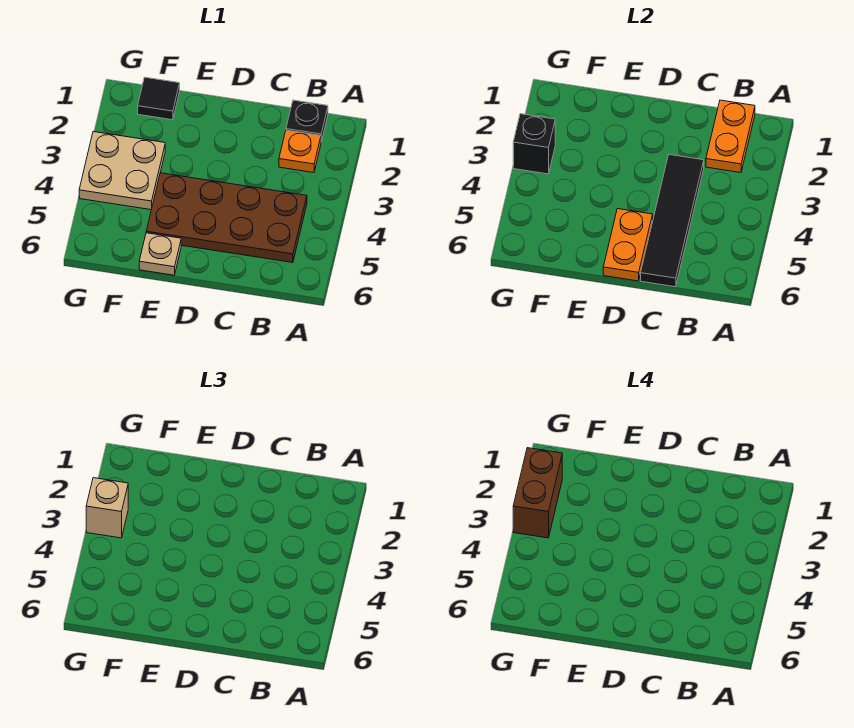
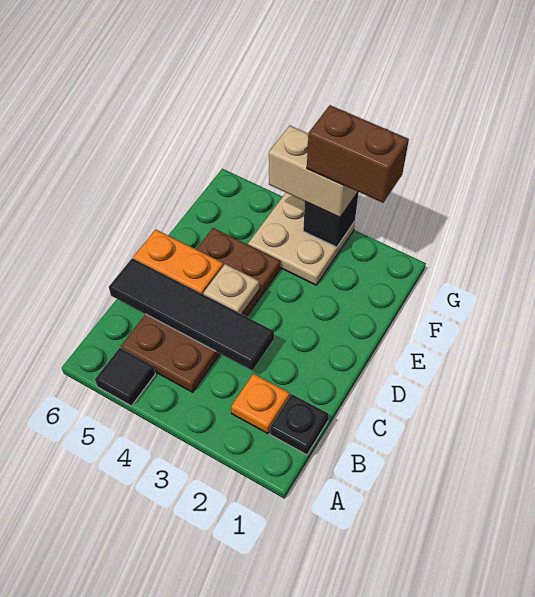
orange 1x2 plate [706,100,755,173] -> none
tan 1x1 plate [139,233,181,275] -> tan 1x1 plate moved to [203,264,259,314]
black 1x1 tile [138,77,180,120] -> black 1x1 tile moved to [95,348,155,406]
tan 1x1 brick [86,478,128,538] -> tan 1x2 brick [269,126,358,218]

